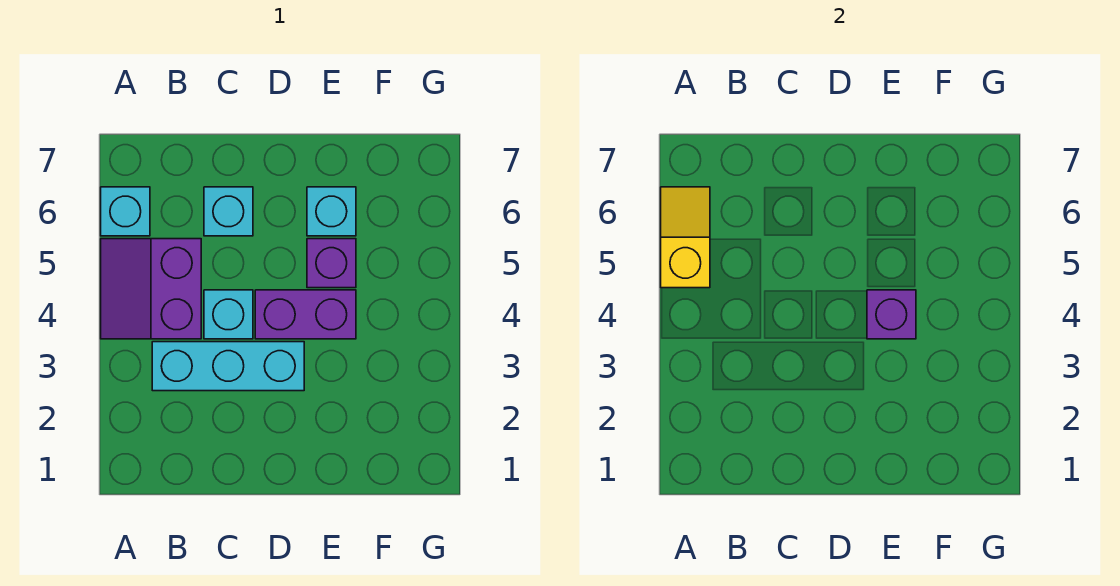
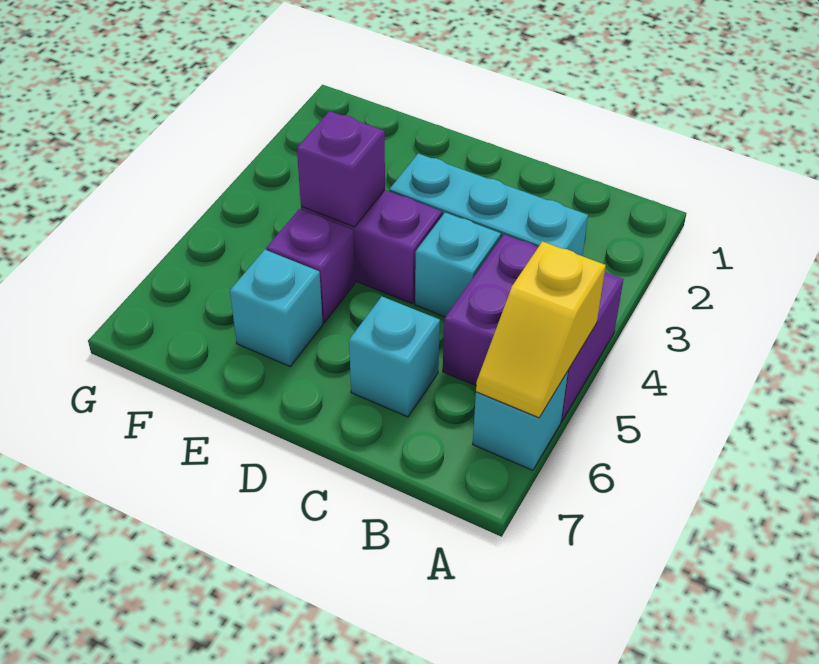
purple 2x2 slope [101,239,201,339] -> purple 2x2 brick [443,235,623,421]

